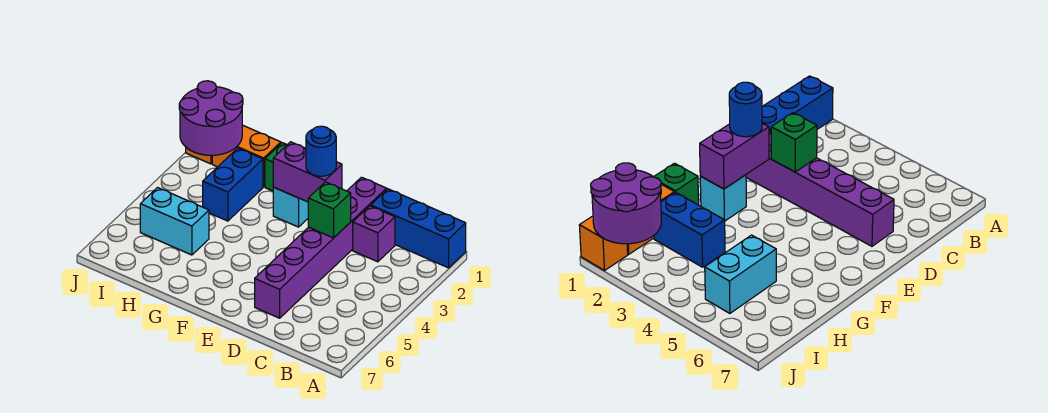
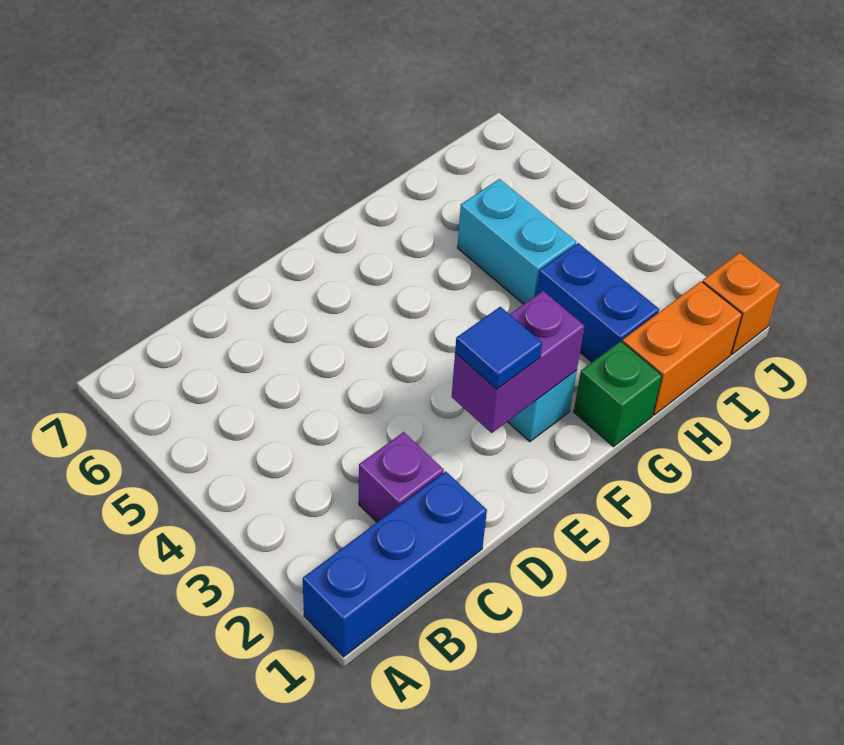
purple 1x6 brick [255,177,387,318] -> none
green 1x1 brick [308,182,351,238] -> none
blue 1x1 round brick [306,126,336,176] -> blue 1x1 tile [455,307,542,389]
cyan 1x2 brick [140,188,209,255] -> cyan 1x2 brick turned to [457,179,576,304]
purple 2x2 round brick [179,81,243,155] -> none

